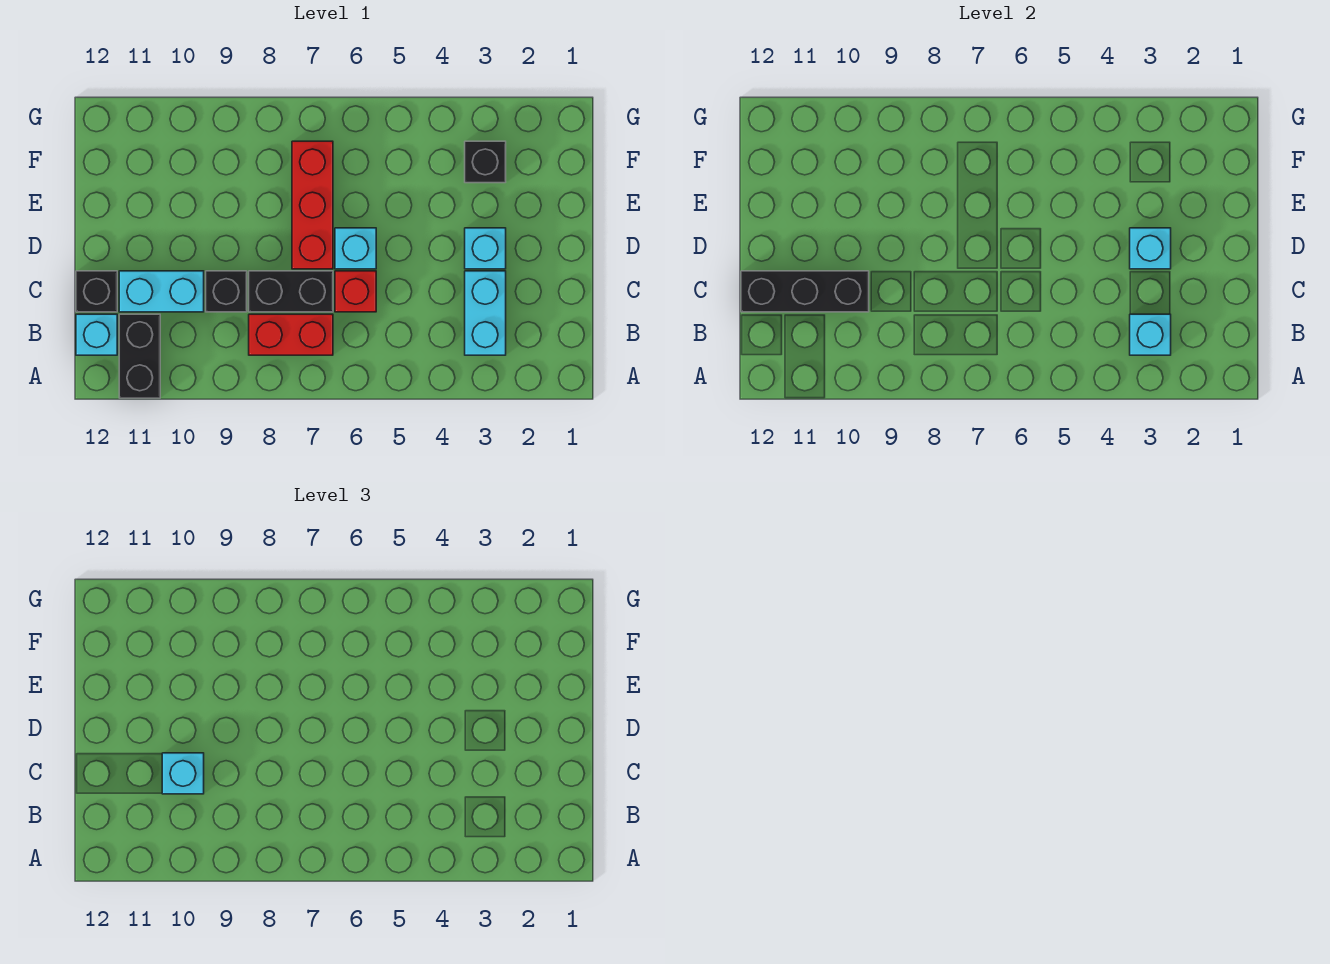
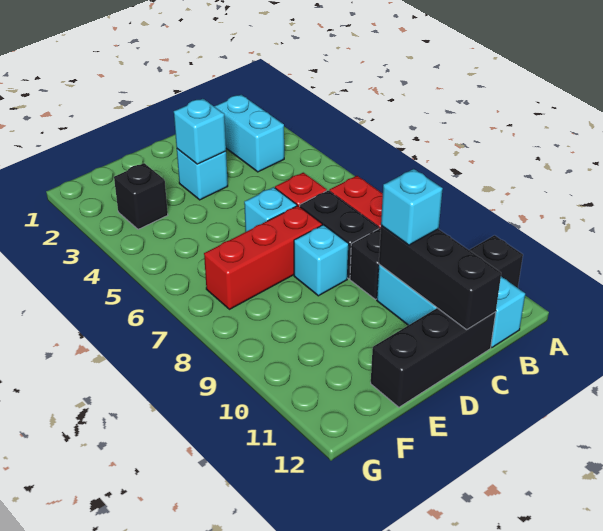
cyan 1x2 brick [465,271,506,355] -> cyan 1x2 brick turned to [214,95,284,172]
cyan 1x1 brick [1130,314,1171,355] -> cyan 1x1 brick moved to [294,225,349,296]
black 1x1 brick [76,271,117,312] -> black 1x3 brick [371,308,496,407]

